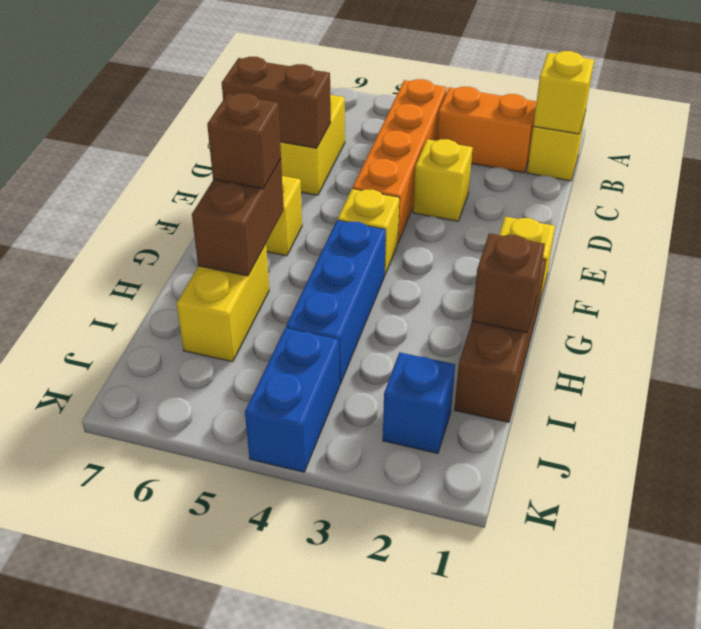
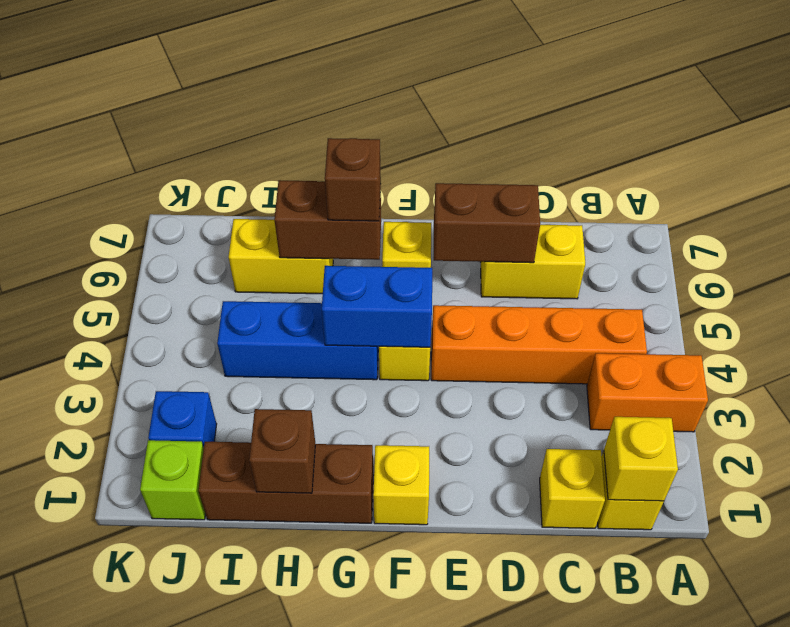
orange 1x2 brick [437,87,536,173] -> orange 1x2 brick turned to [587,353,708,432]
yellow 1x1 brick [413,139,473,221] -> yellow 1x1 brick moved to [540,449,605,528]
brown 1x2 brick [222,57,331,148] -> brown 1x2 brick turned to [434,183,540,263]
none -> lime 1x1 brick [140,440,205,520]
blue 1x2 brick [245,328,339,472] -> blue 1x2 brick moved to [322,266,432,347]

